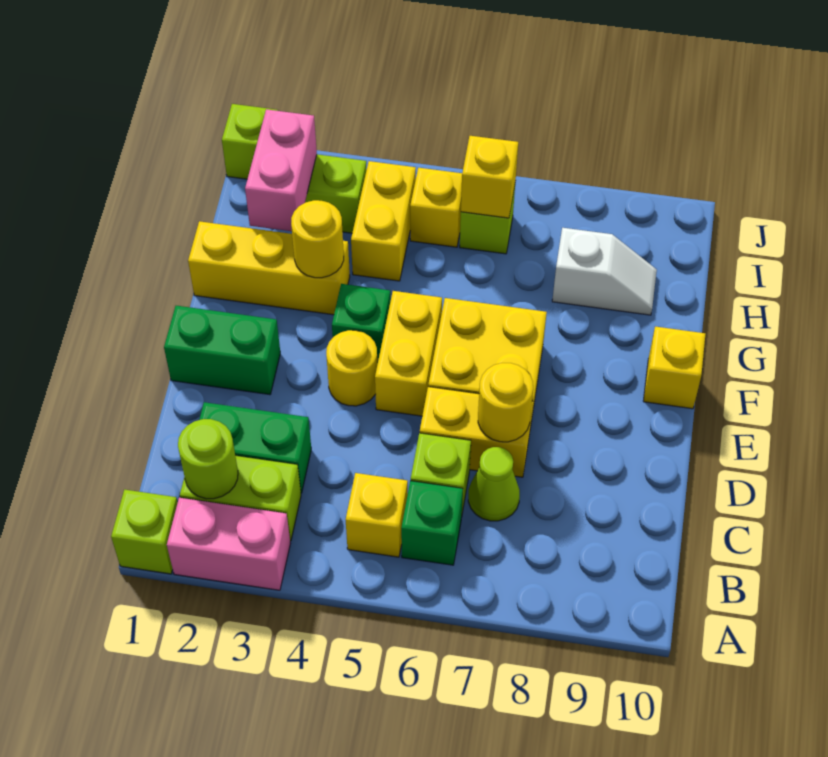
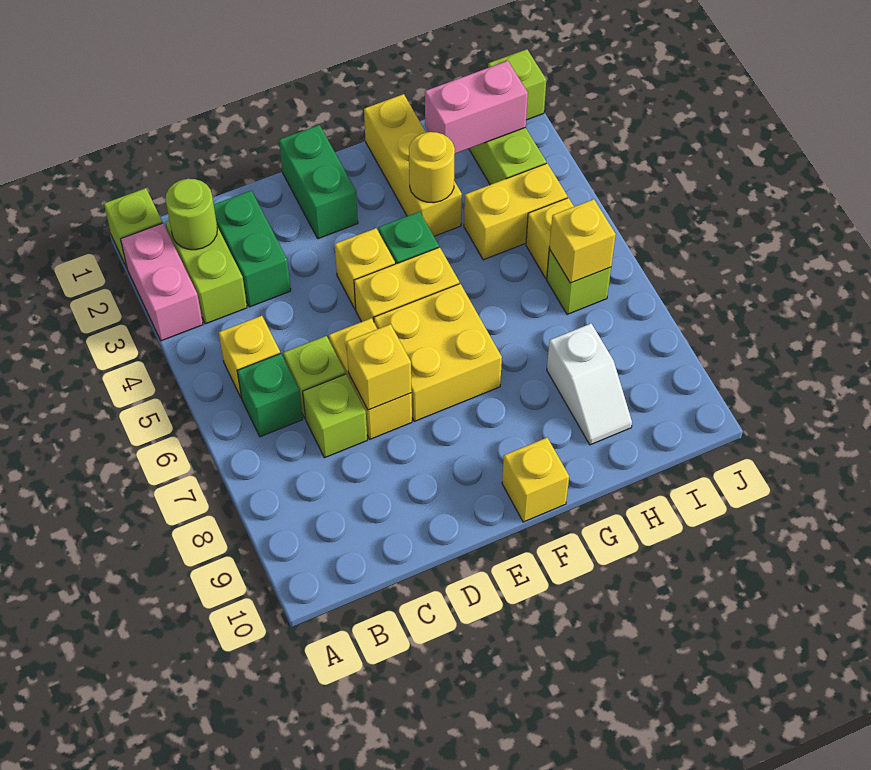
lime 1x1 cone [468,447,520,521] -> lime 1x1 brick [303,374,367,458]
yellow 1x1 round brick [478,363,533,442] -> yellow 1x1 brick [346,324,412,410]
yellow 1x1 round brick [326,330,377,406] -> yellow 1x1 brick [335,228,395,309]

